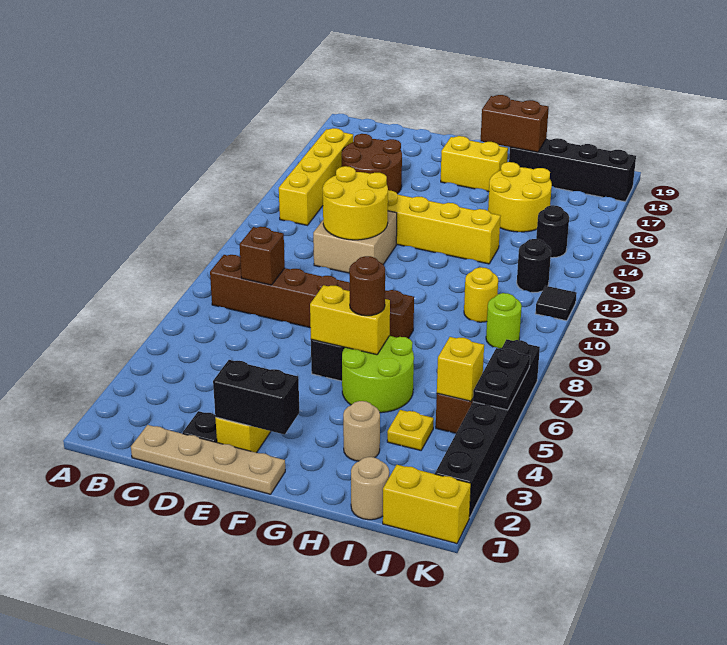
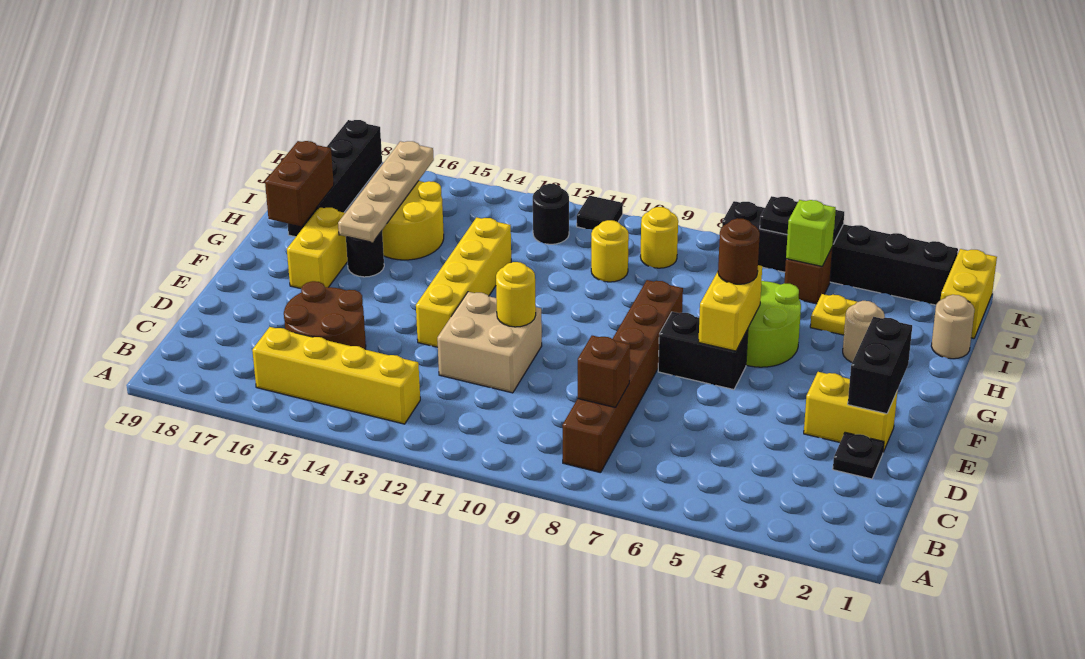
tan 1x4 plate [131,425,285,494] -> tan 1x4 plate moved to [338,141,434,242]
yellow 2x2 round brick [323,166,388,240] -> yellow 1x1 round brick [496,262,536,327]
yellow 1x1 brick [437,337,484,401] -> lime 1x1 brick [786,200,836,266]
lime 1x1 round brick [486,293,522,349] -> yellow 1x1 round brick [640,207,678,268]
black 1x1 round brick [536,205,569,258] -> black 1x1 round brick moved to [346,231,384,277]

